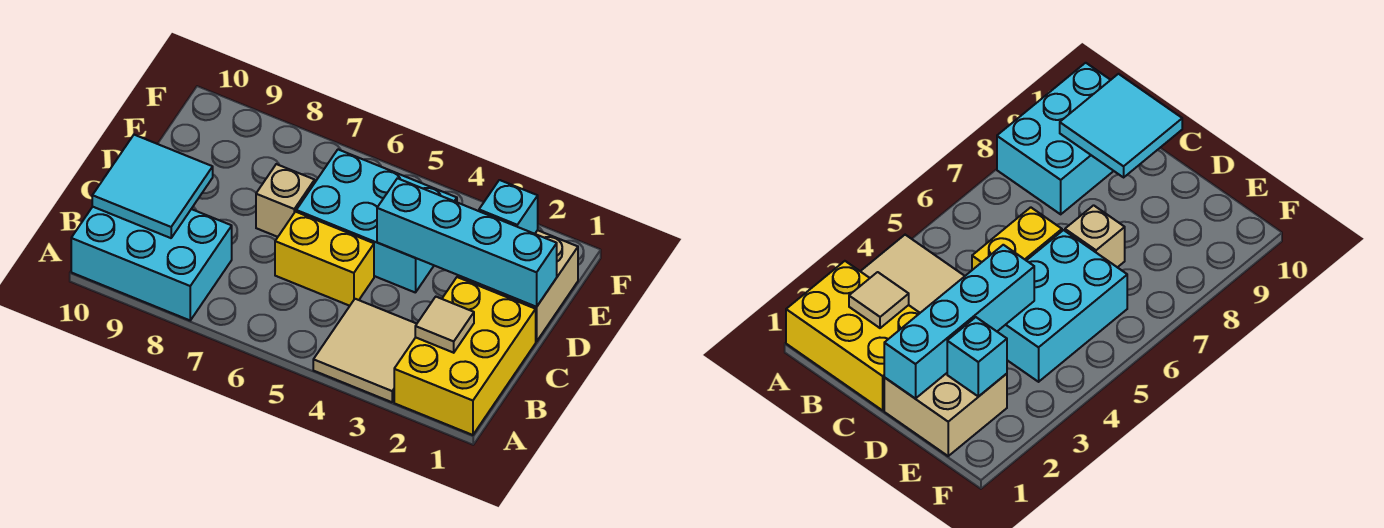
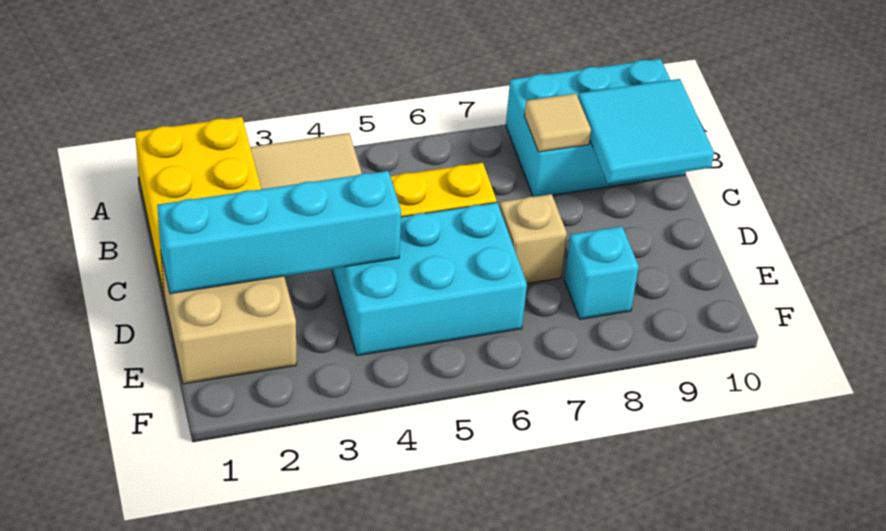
tan 1x1 tile [415,297,474,353] -> tan 1x1 tile moved to [524,94,591,152]
cyan 1x1 brick [479,180,538,234] -> cyan 1x1 brick moved to [564,227,639,319]

